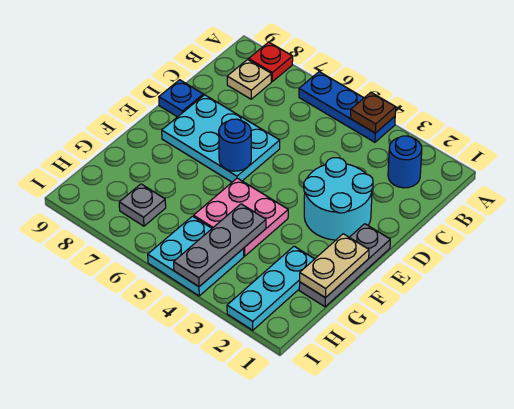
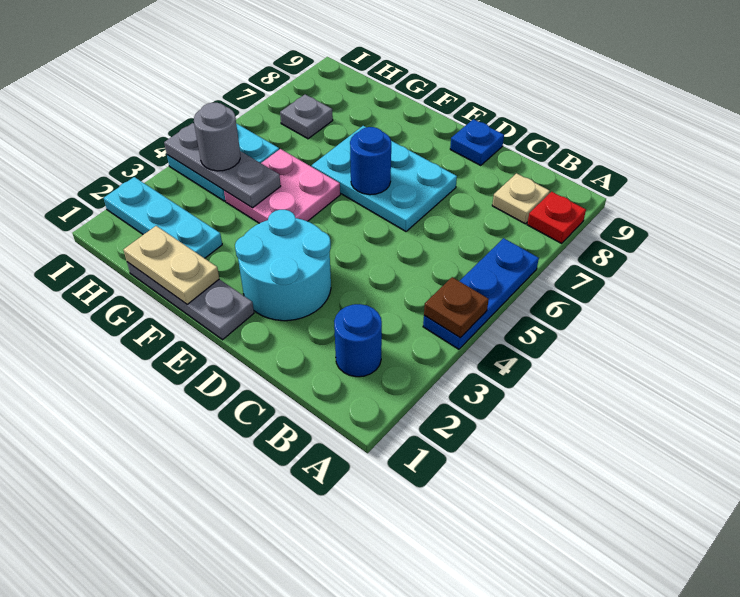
cyan 2x3 plate [162,95,280,182] -> cyan 2x3 plate turned to [312,126,457,231]
none -> grey 1x1 round brick [194,103,240,171]

